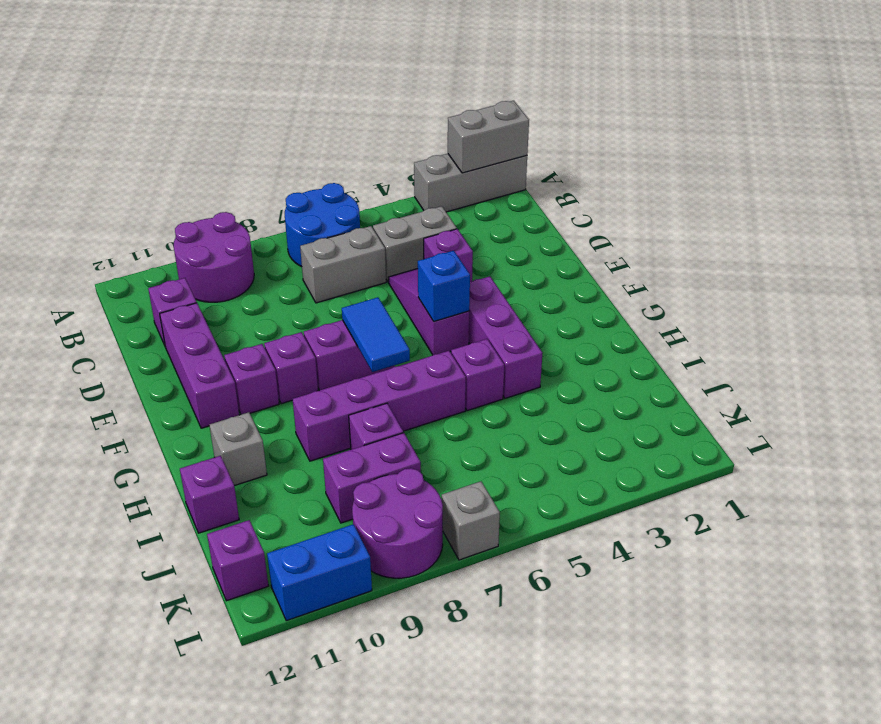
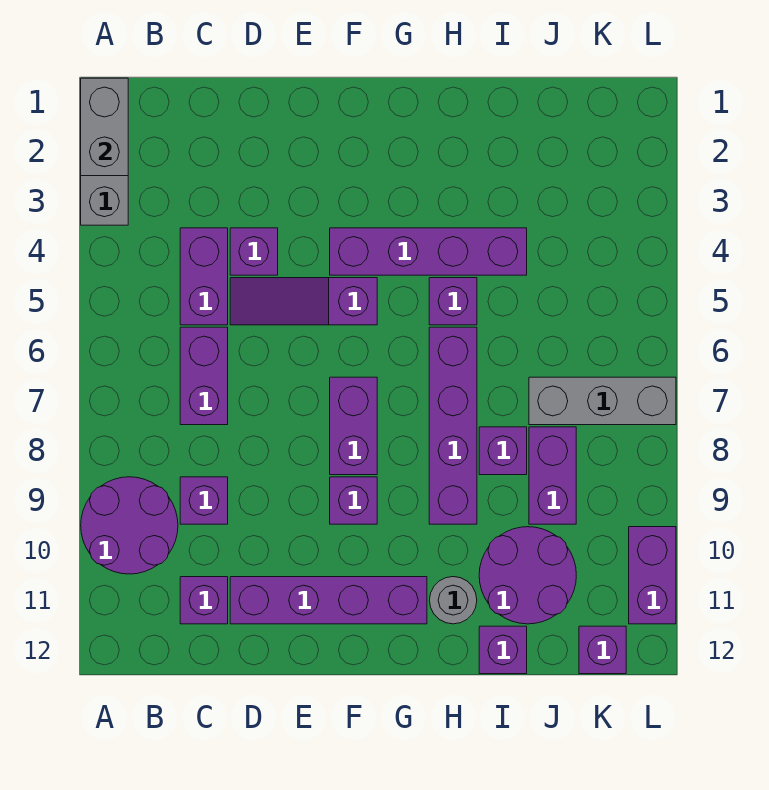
blue 2x2 round brick [285,183,360,267] -> none
grey 1x2 brick [373,206,457,282] -> purple 1x2 brick [180,228,228,325]
grey 1x2 brick [300,226,386,303] -> purple 1x2 brick [180,327,228,425]
purple 1x3 brick [160,303,239,428] -> purple 1x4 brick [230,577,427,624]
purple 1x3 brick [469,276,542,398] -> purple 1x4 brick [330,228,527,275]
blue 1x1 brick [418,251,470,321] -> none
blue 1x2 tile [342,297,410,372] -> none
purple 1x1 brick [224,344,279,414] -> purple 1x1 brick moved to [180,477,228,524]
grey 1x1 brick [209,412,267,486] -> grey 1x1 round brick [429,577,477,624]
purple 2x2 round brick [352,468,443,578] -> purple 2x2 round brick moved to [479,527,576,624]
grey 1x1 brick [442,481,500,560] -> grey 1x3 brick [529,377,676,425]
blue 1x2 brick [267,524,372,621] -> purple 1x2 brick [629,527,676,624]

